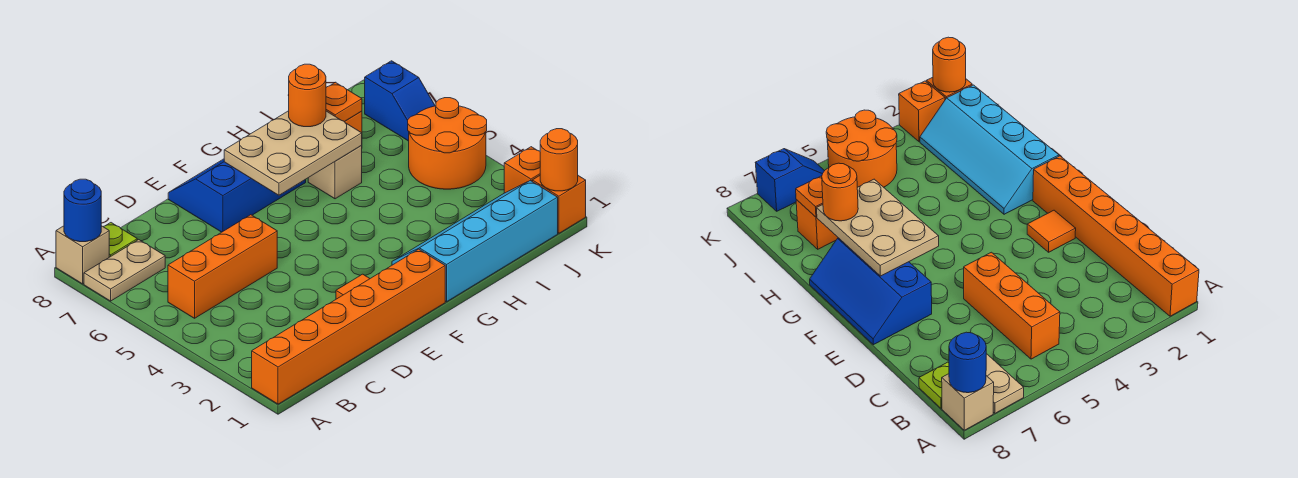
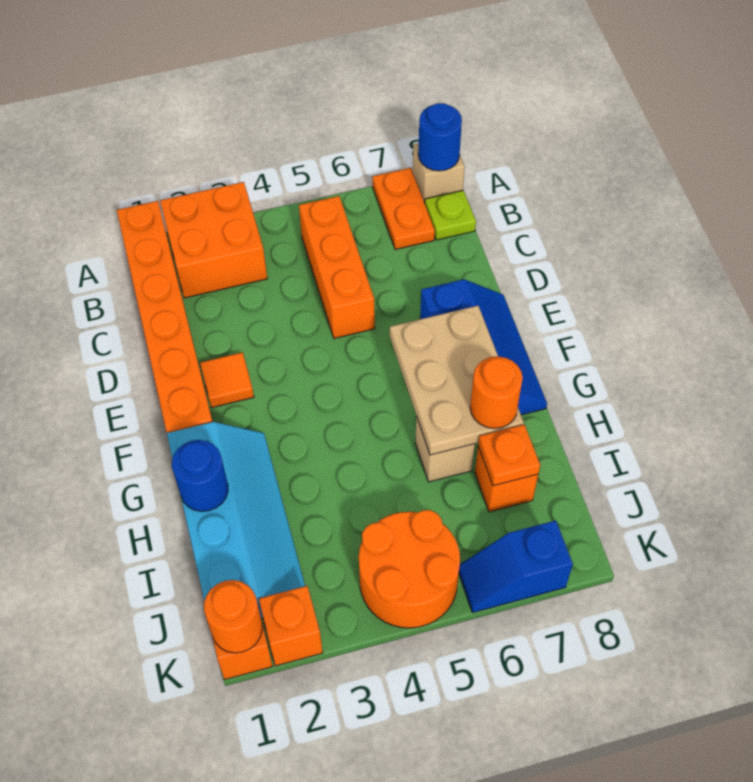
none -> orange 2x2 brick [160,182,267,298]
tan 1x2 plate [84,240,165,301] -> orange 1x2 plate [372,168,435,250]
none -> blue 1x1 round brick [172,440,228,511]

